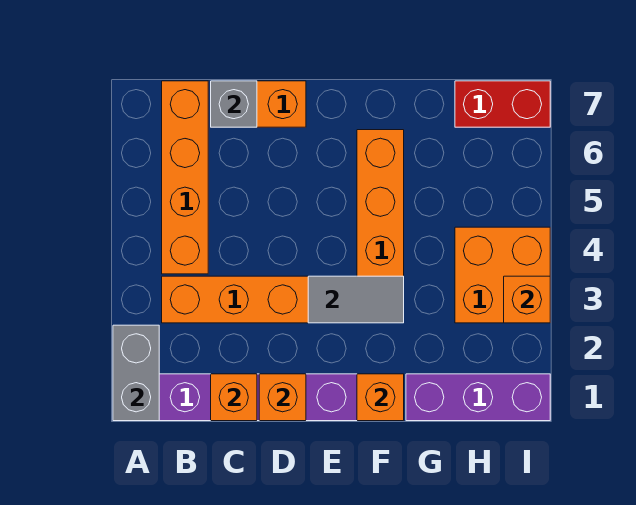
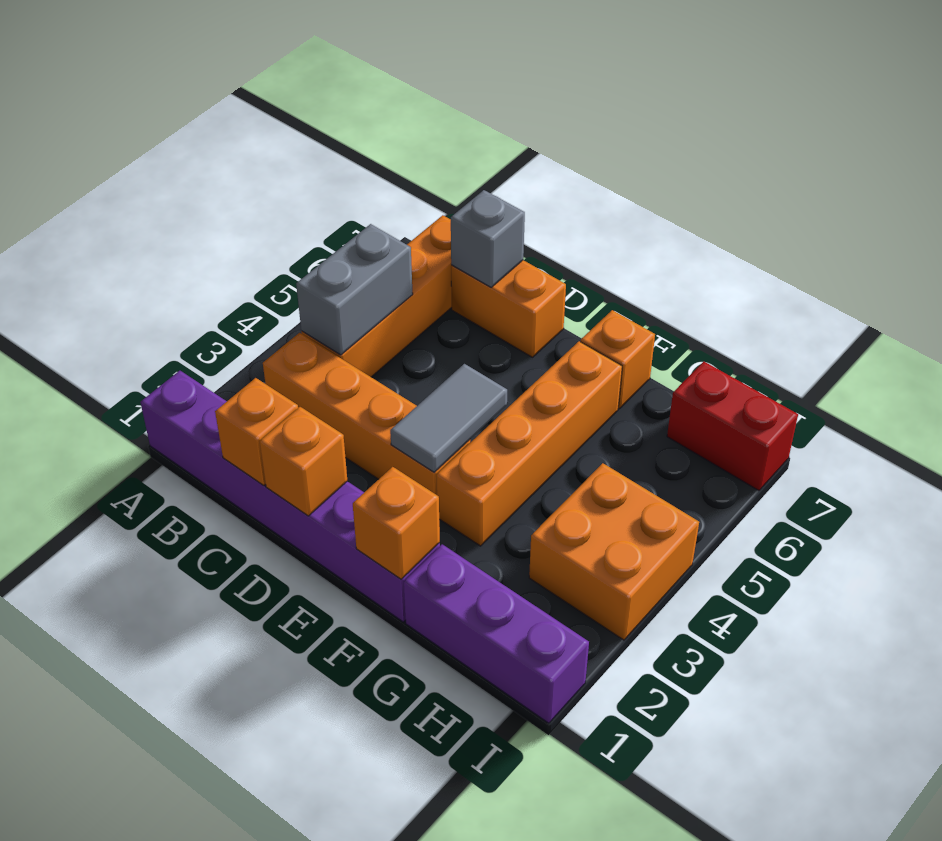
grey 1x2 brick [113,325,159,421] -> grey 1x2 brick moved to [296,224,413,355]
grey 1x2 tile [308,276,404,323] -> grey 1x2 tile turned to [390,364,507,472]
orange 1x1 brick [504,276,550,323] -> orange 1x1 brick moved to [581,310,655,409]

